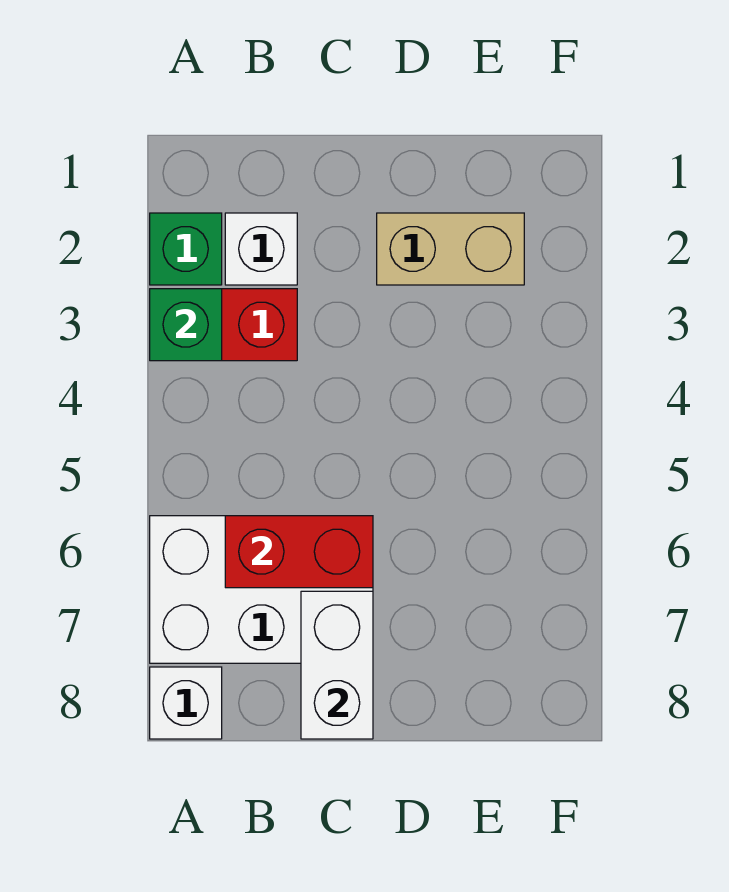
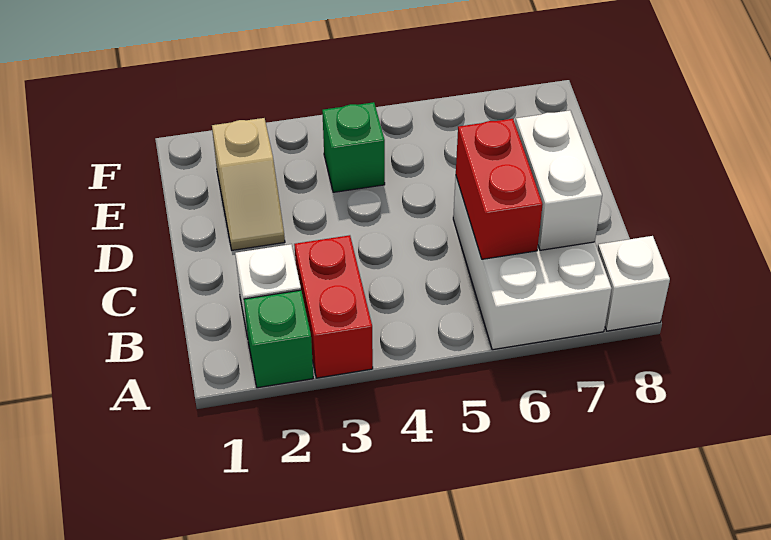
green 1x1 brick [150,289,222,361] -> green 1x1 brick moved to [322,102,385,192]
white 1x2 brick [301,591,373,739] -> white 1x2 brick turned to [515,110,602,250]
tan 1x2 brick [377,213,524,285] -> tan 1x2 slope [212,118,285,250]

